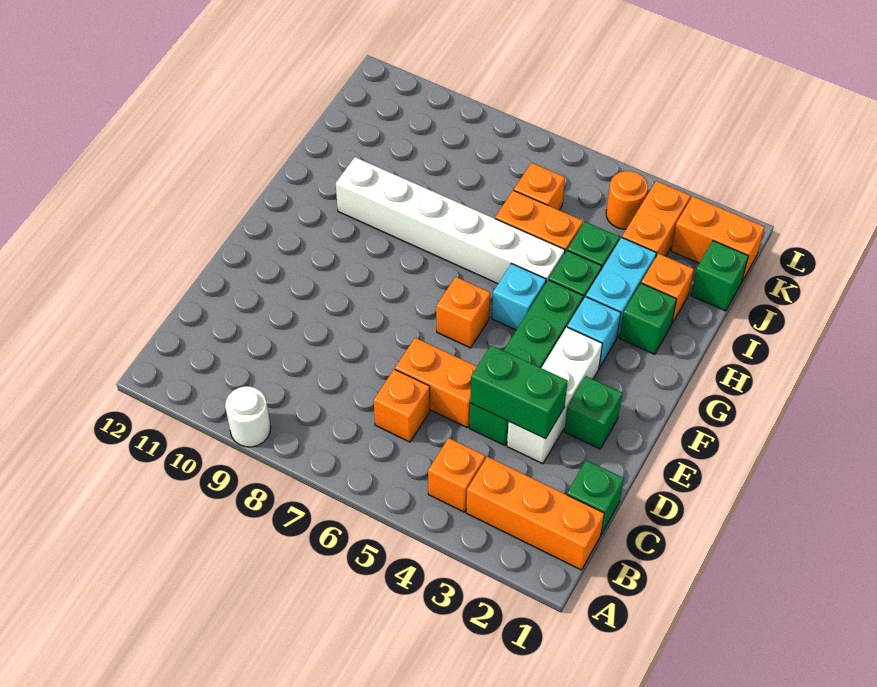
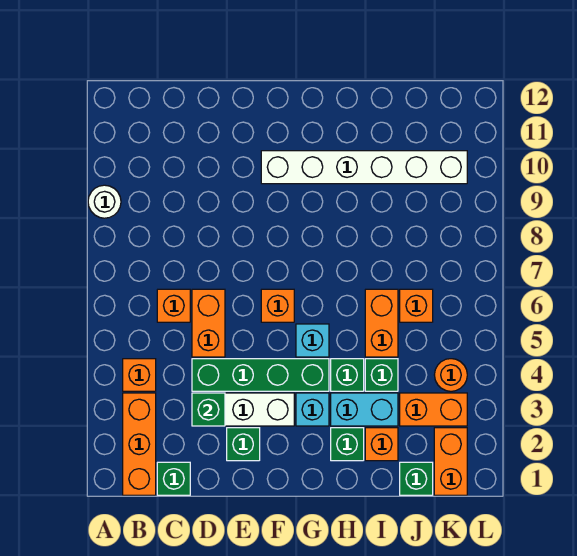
green 1x2 brick [470,345,568,439] -> green 1x1 brick [192,393,225,426]
white 1x6 brick [336,157,565,284] -> white 1x6 brick turned to [261,151,467,184]

